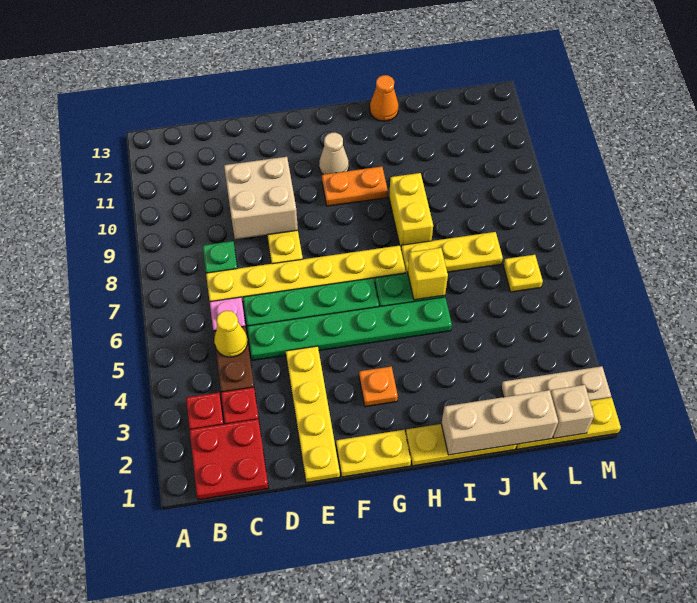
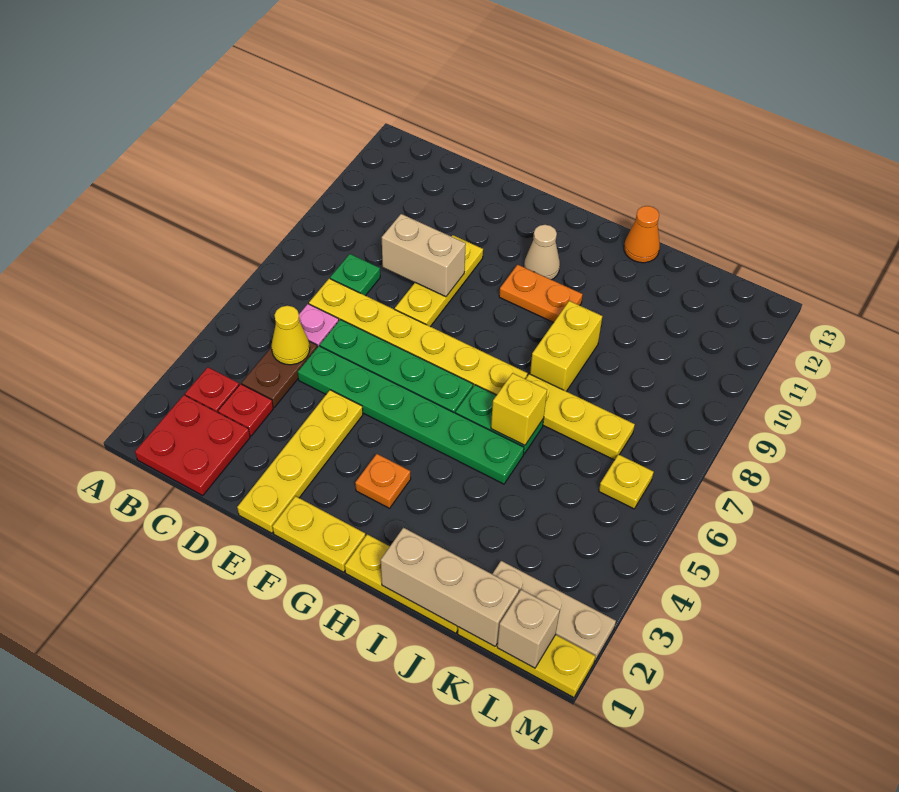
tan 2x2 brick [224,157,298,239] -> tan 1x2 brick [382,214,466,297]

